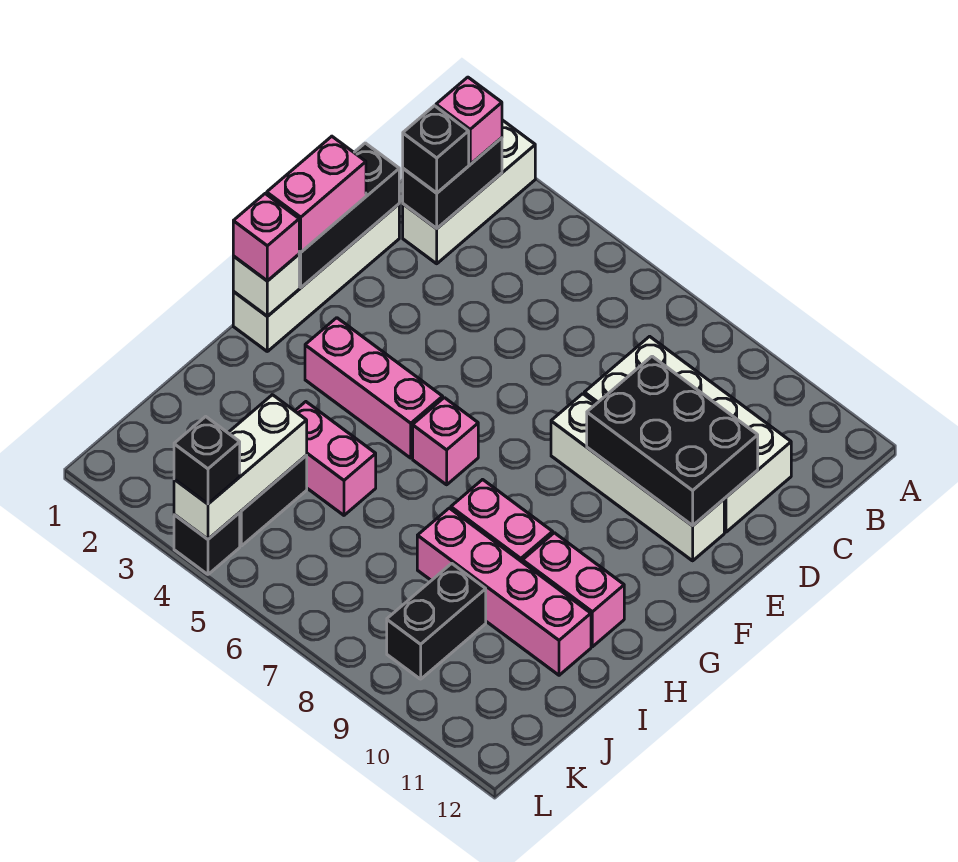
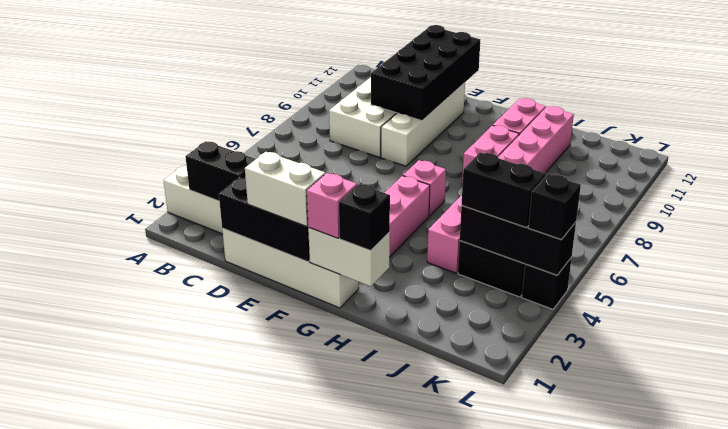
pink 1x1 brick [436,77,502,164] -> none
black 1x1 brick [403,106,469,193] -> black 1x1 brick moved to [339,184,390,250]
black 2x3 brick [587,356,758,526] -> black 2x4 brick [371,25,480,121]
pink 1x2 brick [267,136,366,252] -> white 1x2 brick [245,152,325,226]
white 1x1 brick [233,254,299,316] -> white 1x2 brick [308,228,390,286]
white 1x3 brick [174,395,307,539] -> black 1x3 brick [460,206,576,275]
black 1x2 brick [387,563,486,679] -> black 1x2 brick moved to [462,153,546,228]

